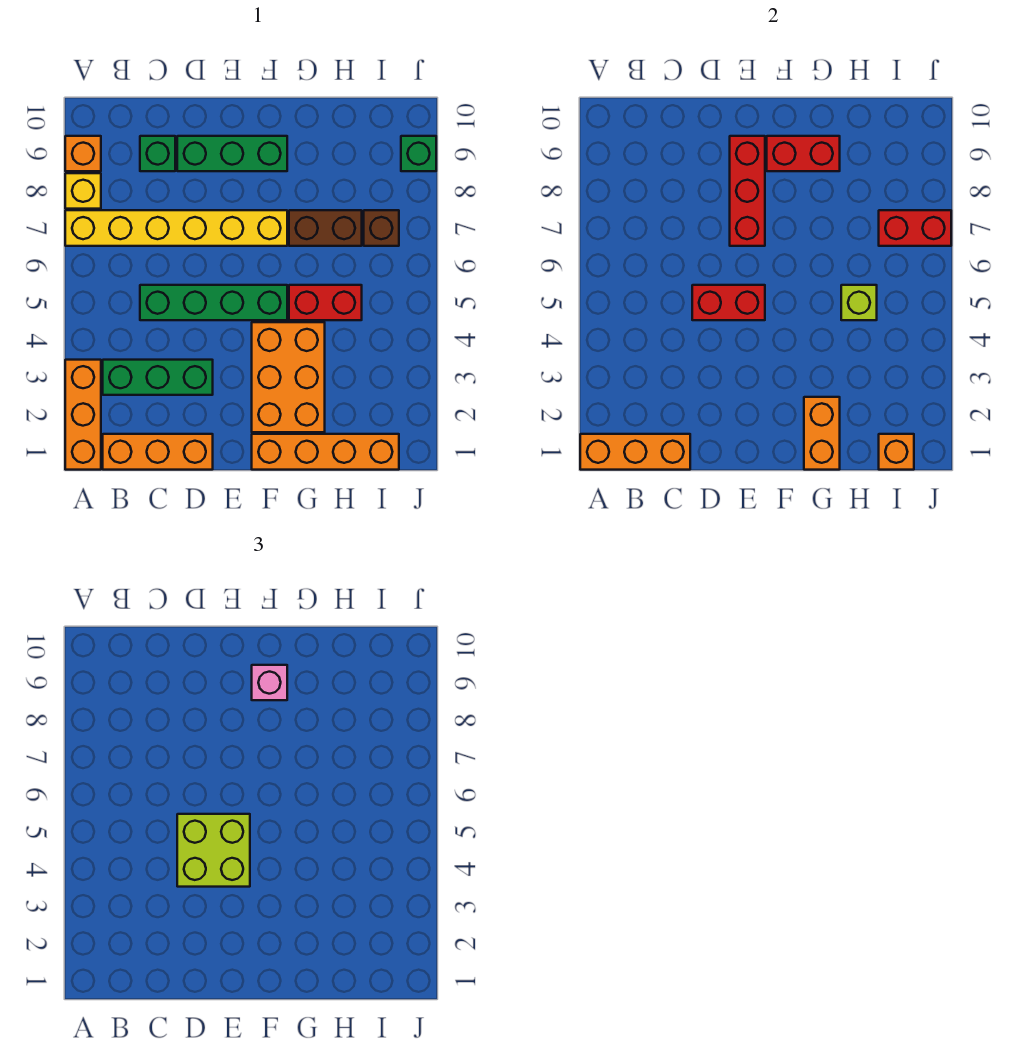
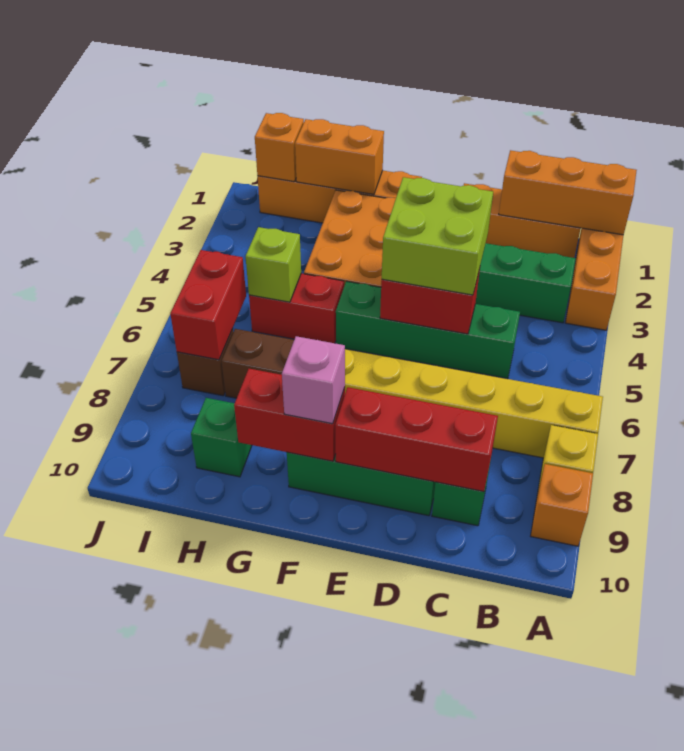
red 1x3 brick [730,136,765,246] -> red 1x3 brick turned to [335,387,498,492]
orange 1x2 brick [804,397,840,470] -> orange 1x2 brick turned to [295,119,384,194]
red 1x2 brick [879,210,951,246] -> red 1x2 brick turned to [170,250,246,360]
green 1x1 brick [401,136,436,171] -> green 1x1 brick moved to [191,398,252,477]

